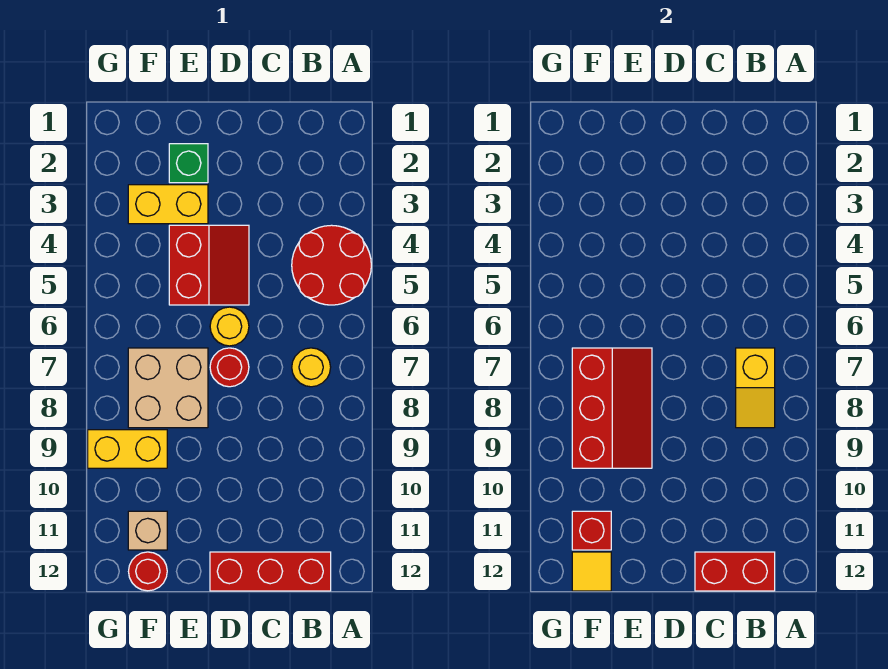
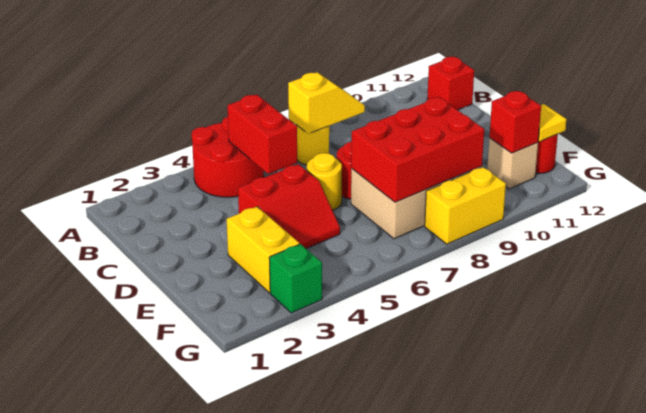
red 1x3 brick [210,552,331,591] -> red 1x1 brick [427,57,474,110]
red 1x2 brick [695,552,775,591] -> red 1x2 brick moved to [228,94,297,174]
red 2x2 slope [169,225,249,305] -> red 2x2 slope turned to [238,164,340,248]
green 1x1 brick [169,144,208,183] -> green 1x1 brick moved to [269,244,322,313]
red 2x3 slope [572,348,652,468] -> red 2x3 brick [351,97,484,202]
yellow 1x2 brick [88,430,167,468] -> yellow 1x2 brick turned to [425,167,506,244]

